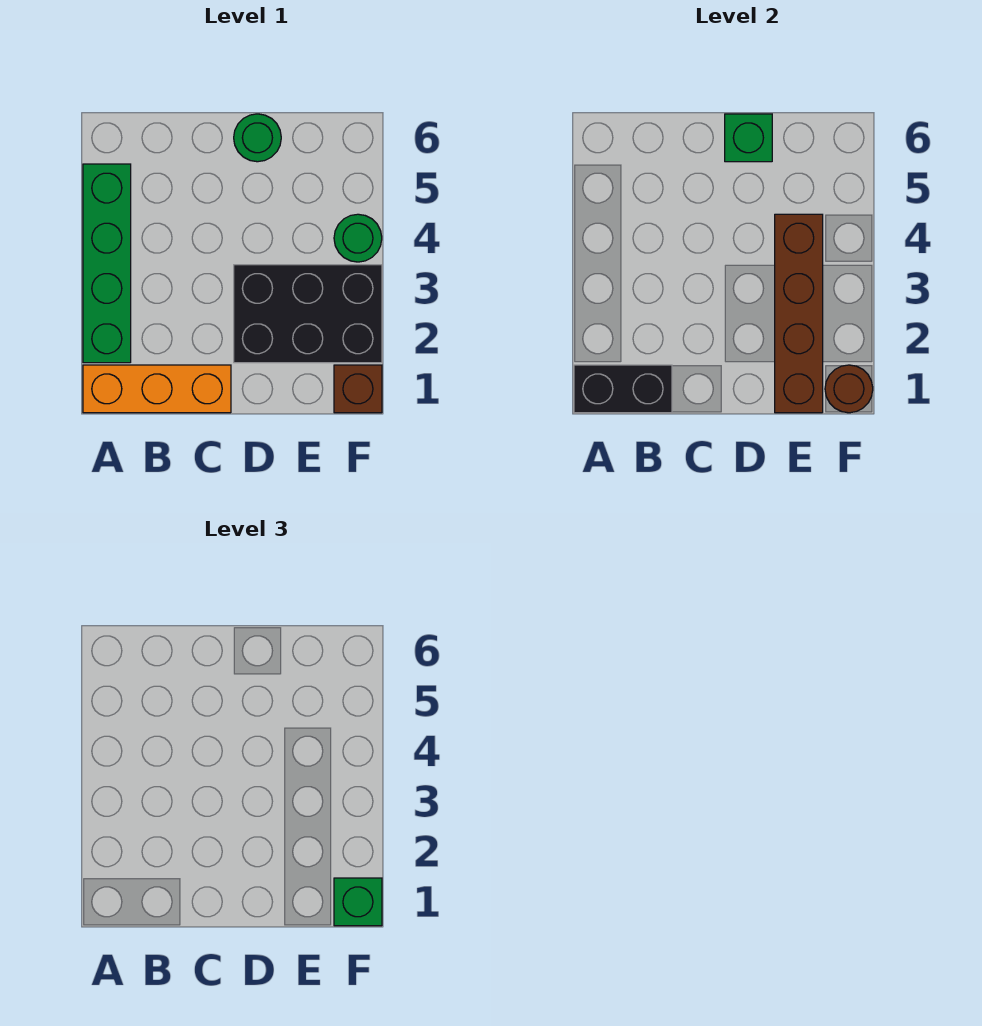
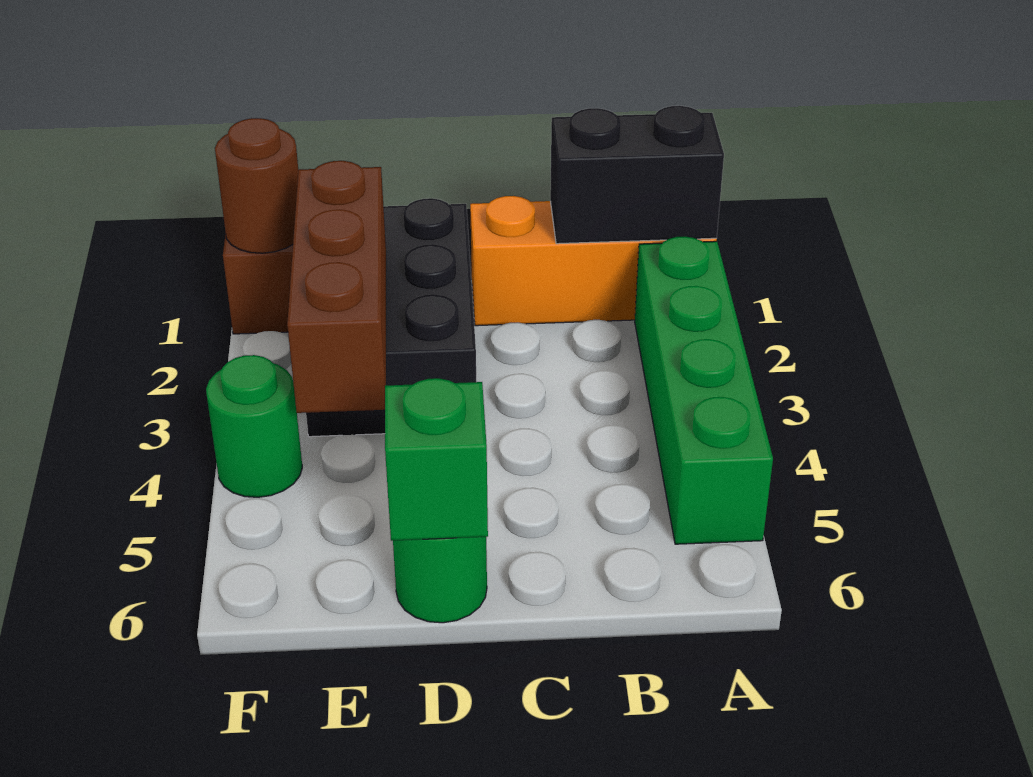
black 2x3 brick [234,265,382,363] -> black 2x3 brick turned to [306,198,476,437]
brown 1x4 brick [775,214,823,413] -> brown 1x3 brick [287,161,386,413]
green 1x1 brick [334,878,382,926] -> none

